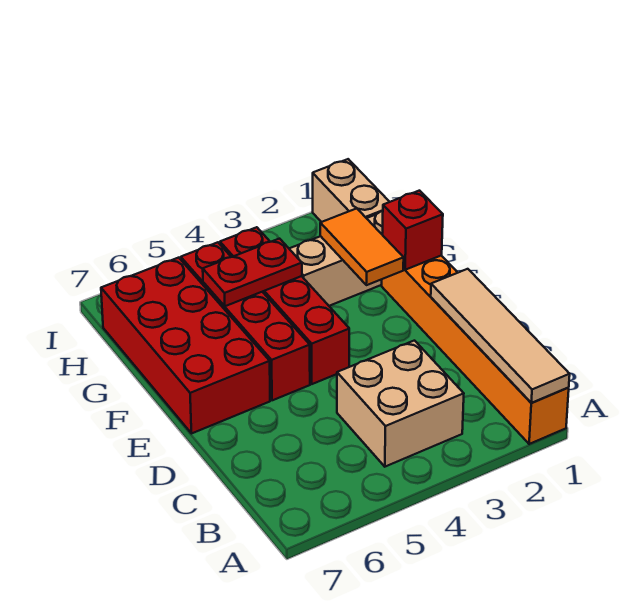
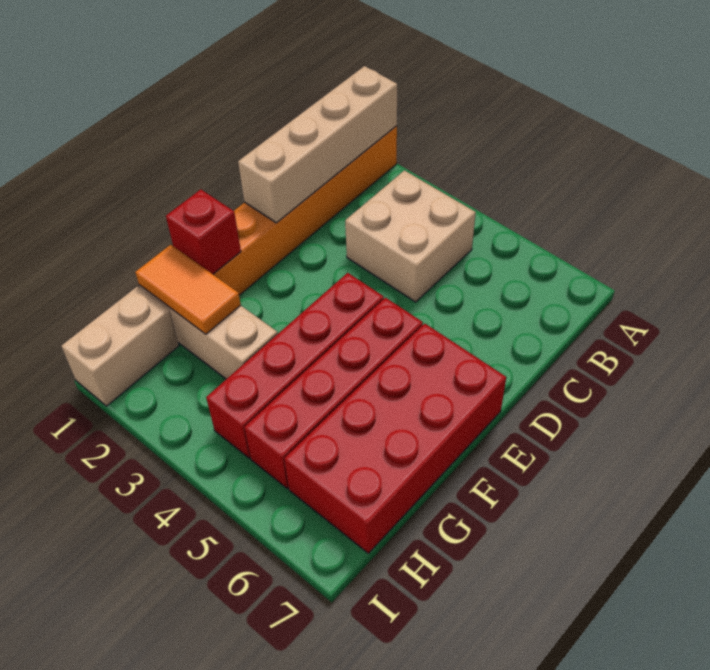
tan 1x4 tile [431,269,570,403] -> tan 1x4 brick [238,66,397,223]
orange 1x2 tile [320,208,404,285] -> orange 1x2 tile turned to [135,245,241,334]
red 1x2 plate [203,239,302,306] -> none

